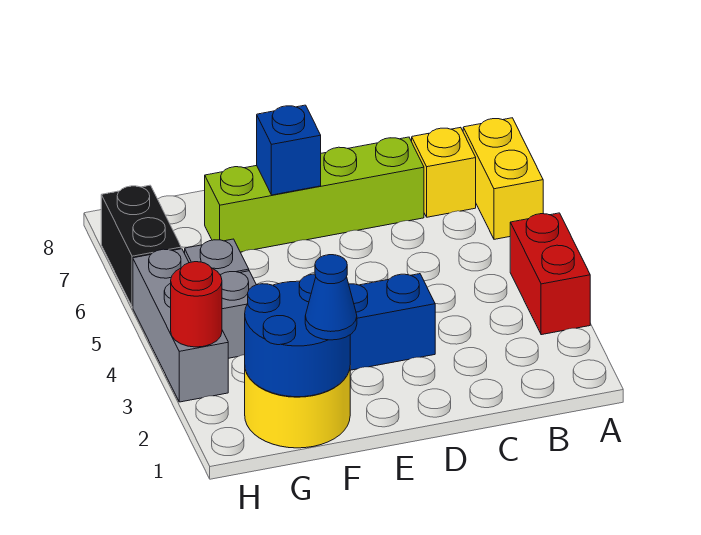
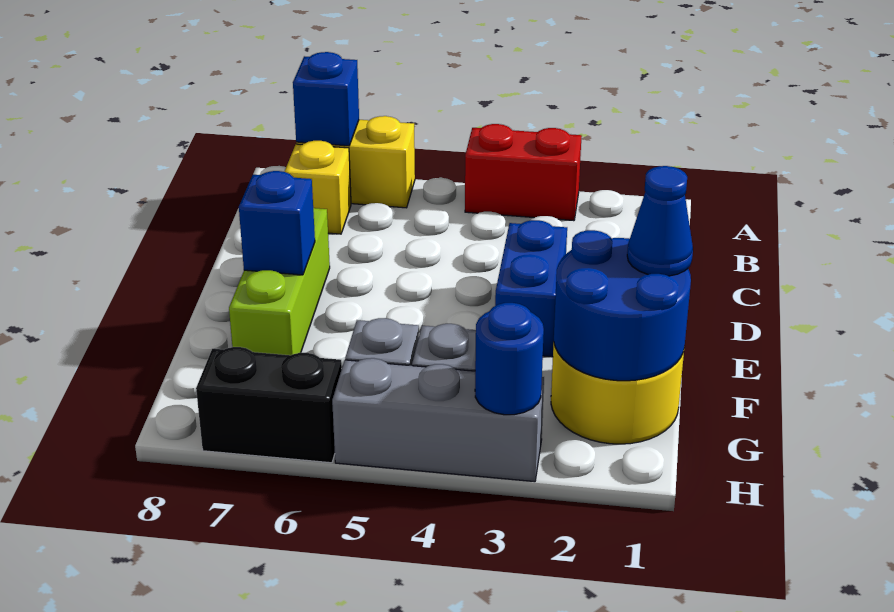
none -> blue 1x1 brick [293,52,359,146]
lime 1x4 brick [205,137,424,252] -> lime 1x3 brick [229,208,330,355]
red 1x1 round brick [171,262,222,347] -> blue 1x1 round brick [475,303,544,415]

